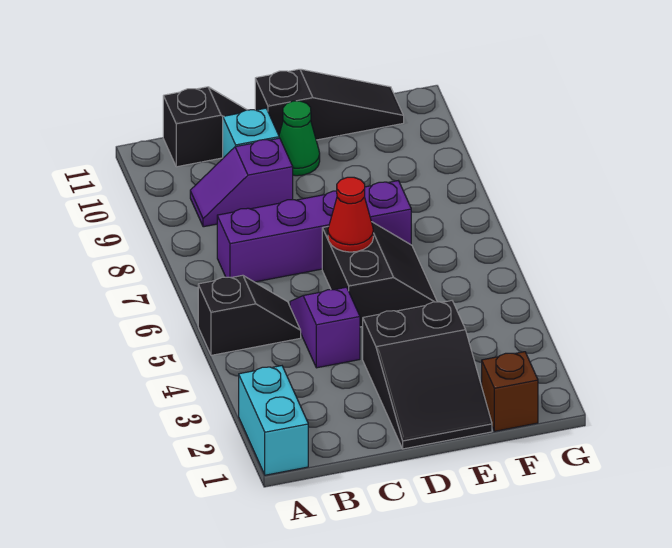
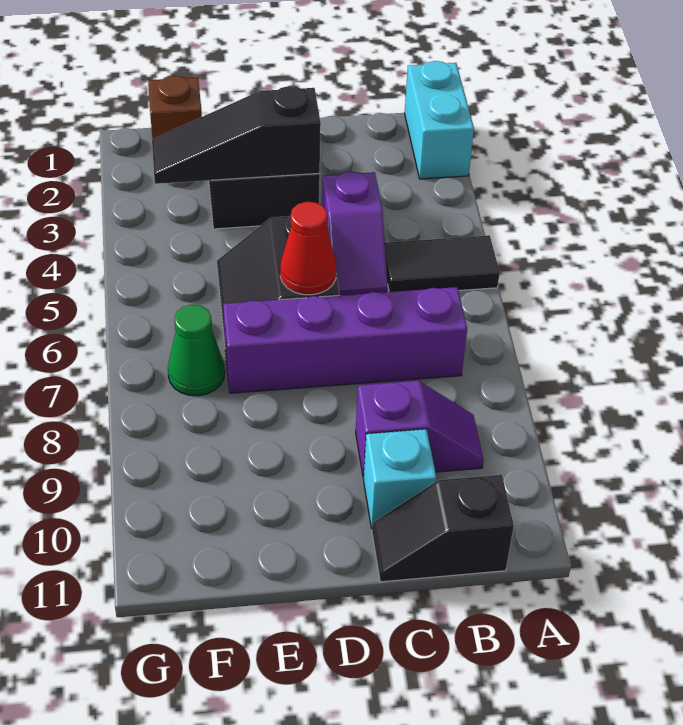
black 1x2 slope [198,275,301,355] -> black 1x2 tile [385,235,500,292]
green 1x1 cone [279,101,320,176] -> green 1x1 cone moved to [168,305,225,396]
black 1x3 slope [255,69,404,140] -> black 1x3 slope moved to [152,86,321,184]

